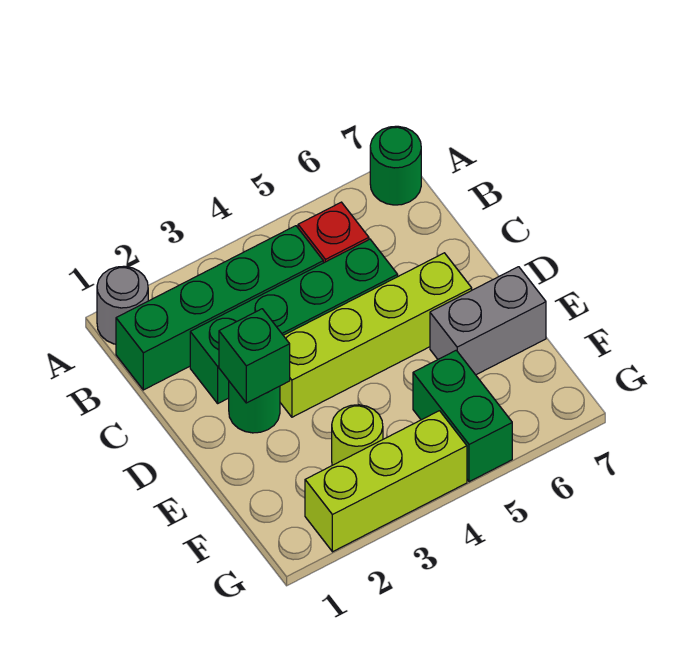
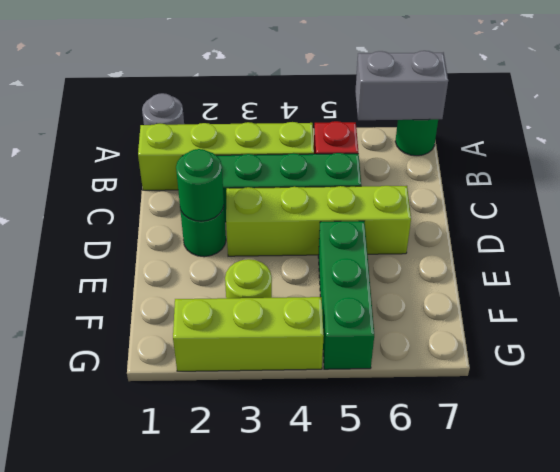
green 1x4 brick [116,226,323,390] -> lime 1x4 brick [138,122,314,190]
green 1x1 brick [219,309,290,403] -> green 1x1 round brick [176,149,224,221]
grey 1x2 brick [430,267,546,375] -> grey 1x2 brick moved to [355,51,448,120]
green 1x2 brick [413,350,512,482] -> green 1x3 brick [318,221,374,369]

